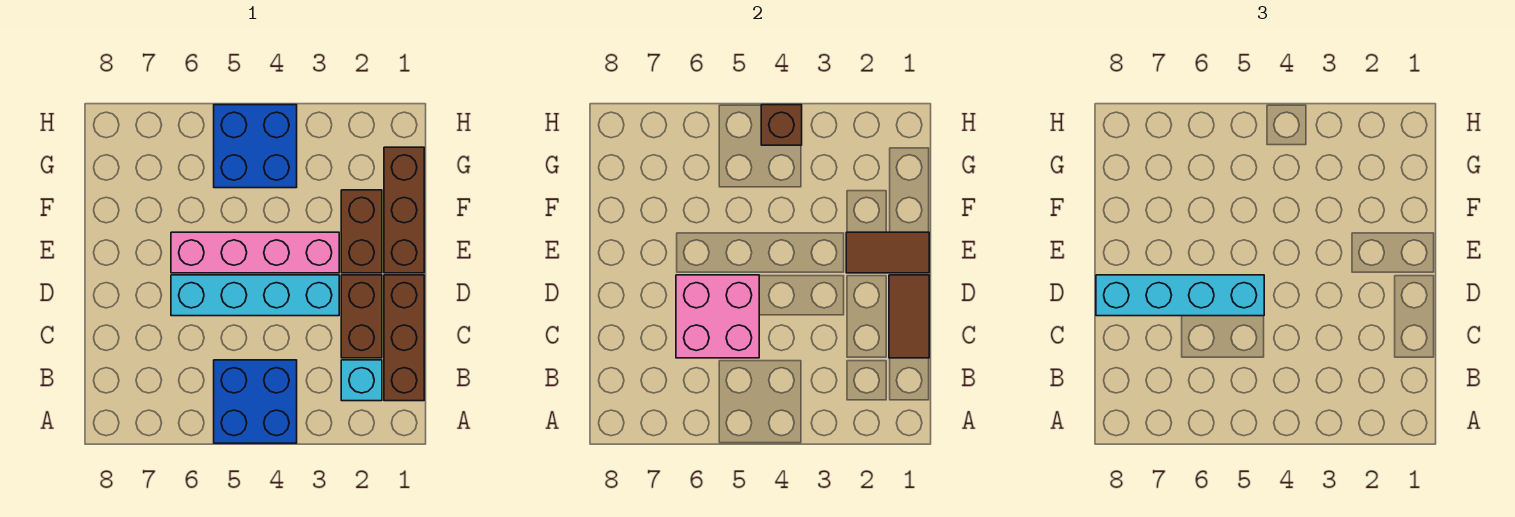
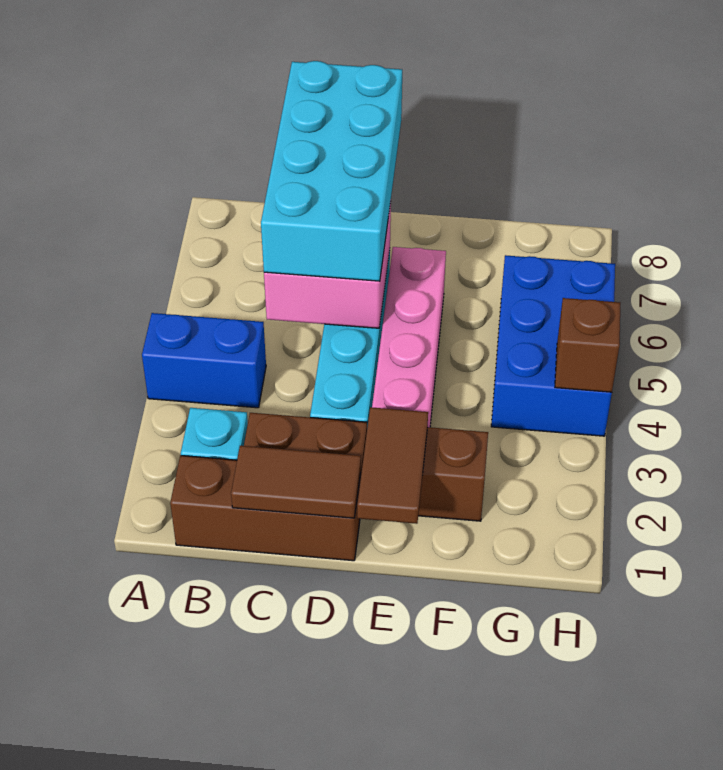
blue 2x2 brick [214,360,297,443] -> blue 1x2 brick [142,313,266,408]
cyan 1x4 brick [1096,275,1264,316] -> cyan 2x4 brick [261,61,402,281]
brown 1x3 brick [384,147,424,273] -> none
blue 2x2 brick [214,105,297,188] -> blue 2x3 brick [491,255,615,436]

